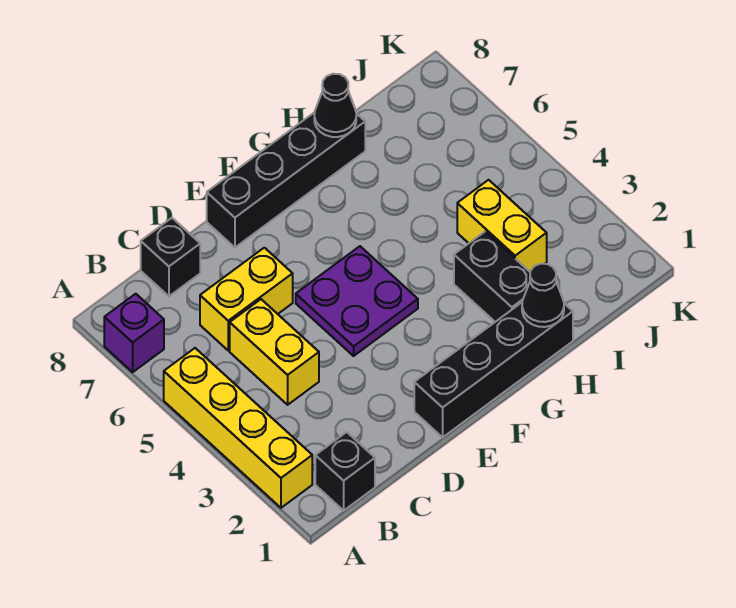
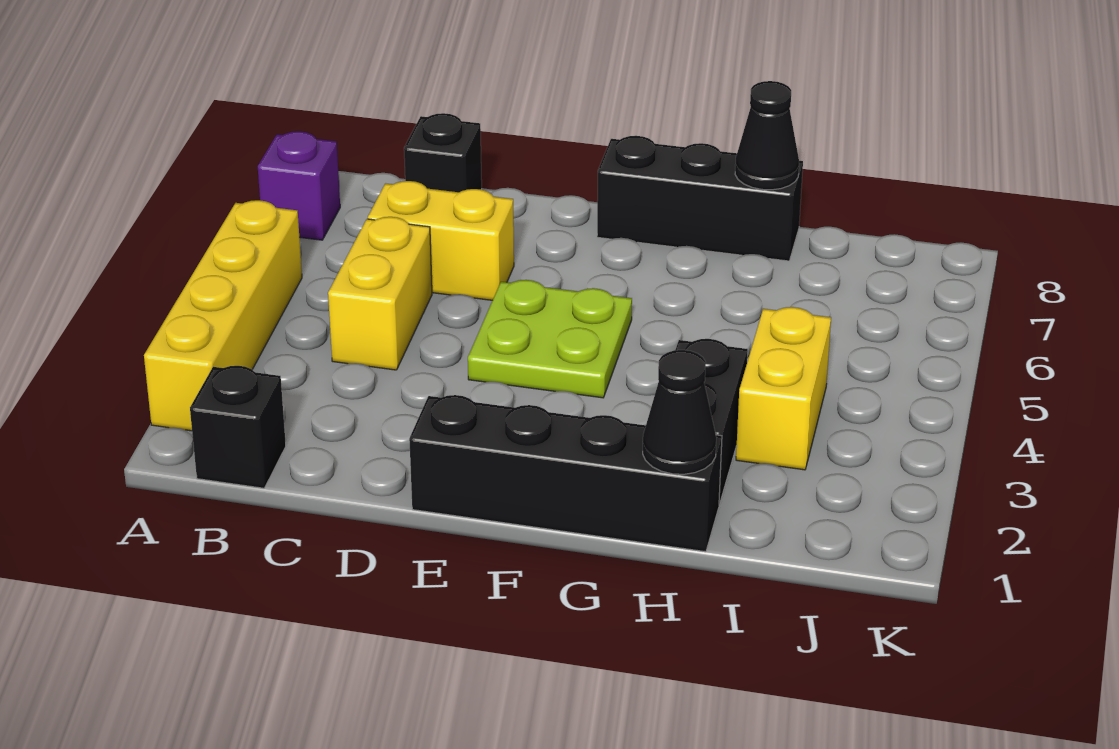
purple 2x2 plate [296,246,418,356] -> lime 2x2 plate [468,280,632,398]
black 1x4 brick [207,112,365,247] -> black 1x3 brick [597,136,803,261]

